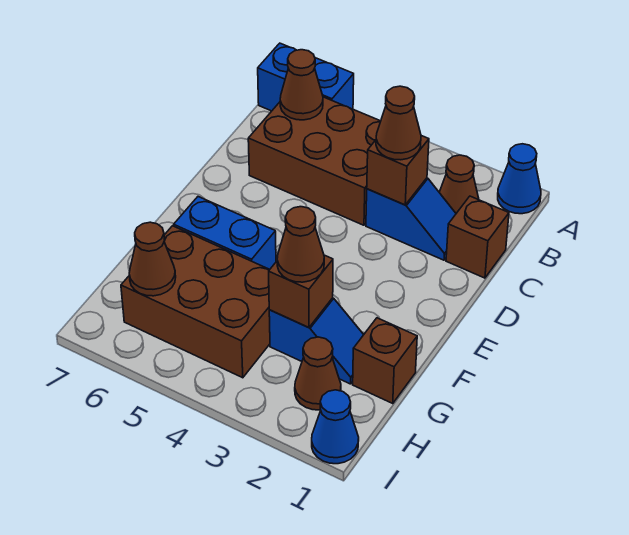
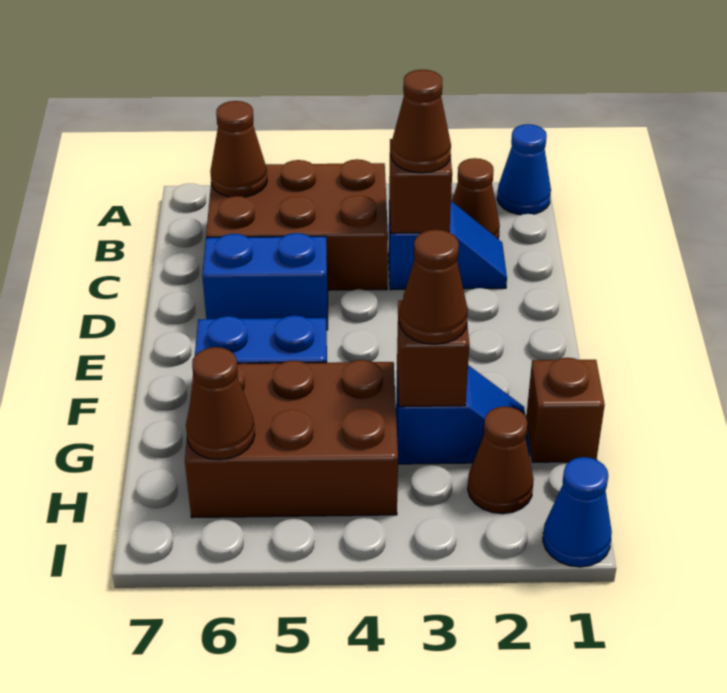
blue 1x2 brick [258,43,354,111] -> blue 1x2 brick moved to [202,233,328,330]
brown 1x1 brick [446,196,509,278] -> none

